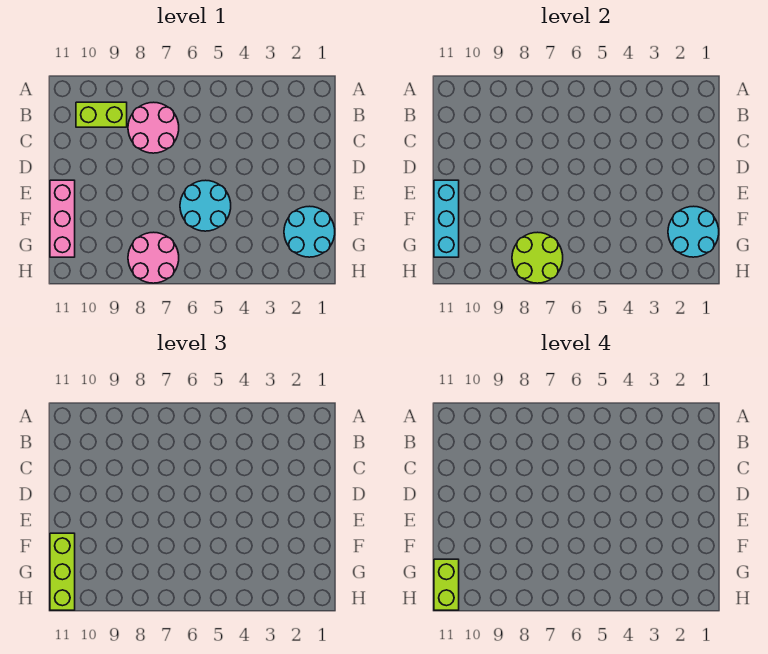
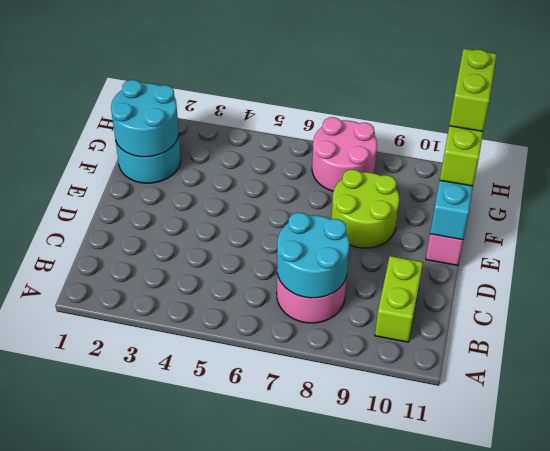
lime 1x2 brick [76,102,127,127] -> lime 1x2 brick turned to [375,256,423,342]
cyan 2x2 round brick [180,180,231,231] -> cyan 2x2 round brick moved to [277,213,350,298]
lime 2x2 round brick [512,232,563,283] -> lime 2x2 round brick moved to [331,170,399,248]

